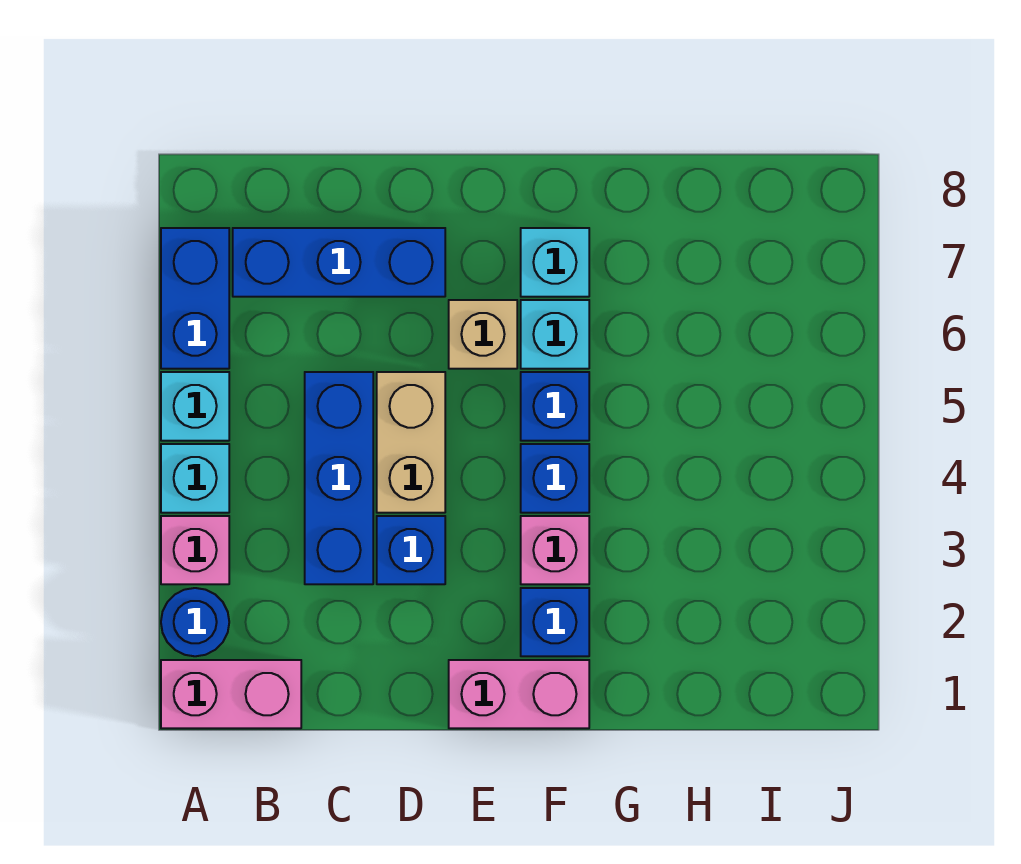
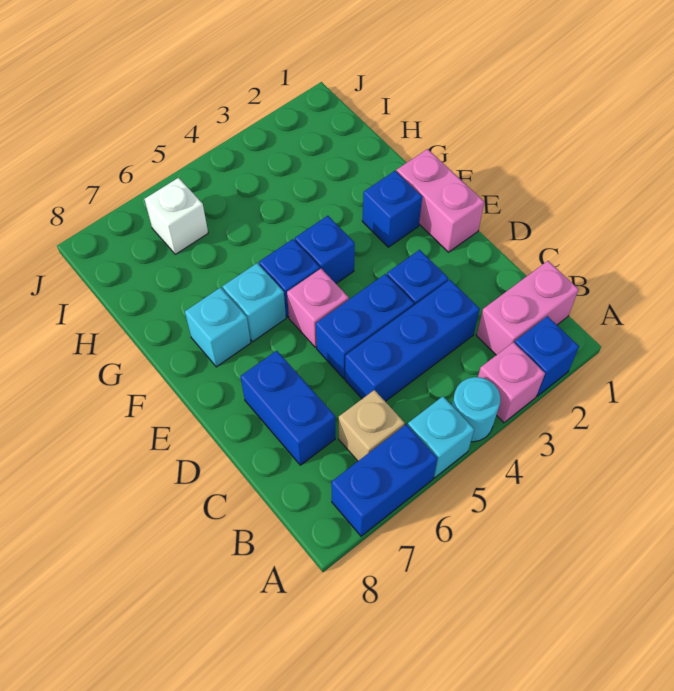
pink 1x2 brick [161,660,301,728] -> pink 1x2 brick turned to [477,261,579,355]
blue 1x1 round brick [161,588,229,656] -> blue 1x1 brick [515,316,579,396]
cyan 1x1 brick [161,444,229,513] -> cyan 1x1 round brick [452,377,500,442]
blue 1x3 brick [233,228,445,297] -> blue 1x2 brick [241,351,335,465]
tan 1x2 brick [377,372,445,513] -> blue 1x2 brick [316,274,414,378]
tan 1x1 brick [449,300,517,369] -> tan 1x1 brick moved to [339,390,405,461]
pink 1x1 brick [521,516,589,584] -> pink 1x1 brick moved to [287,269,349,347]
none -> white 1x1 brick [144,178,208,254]

